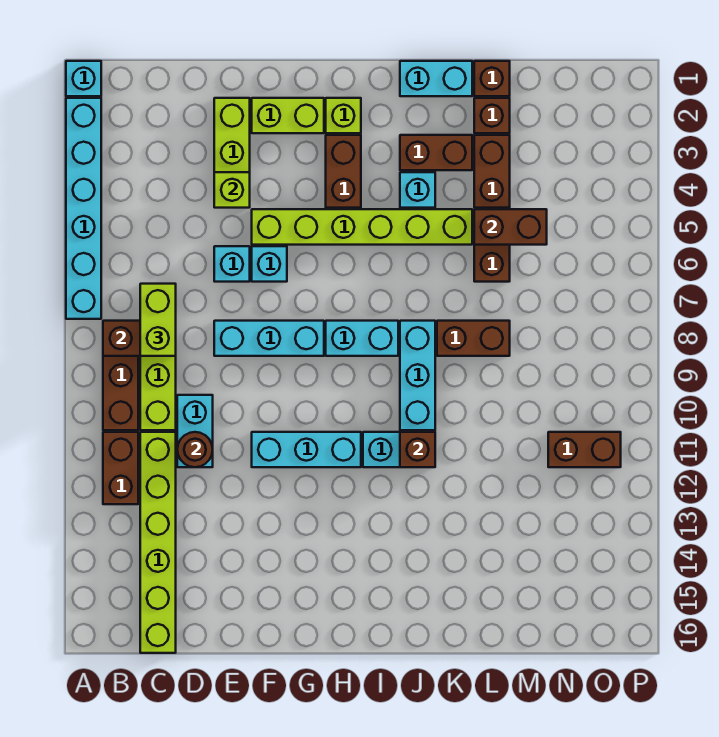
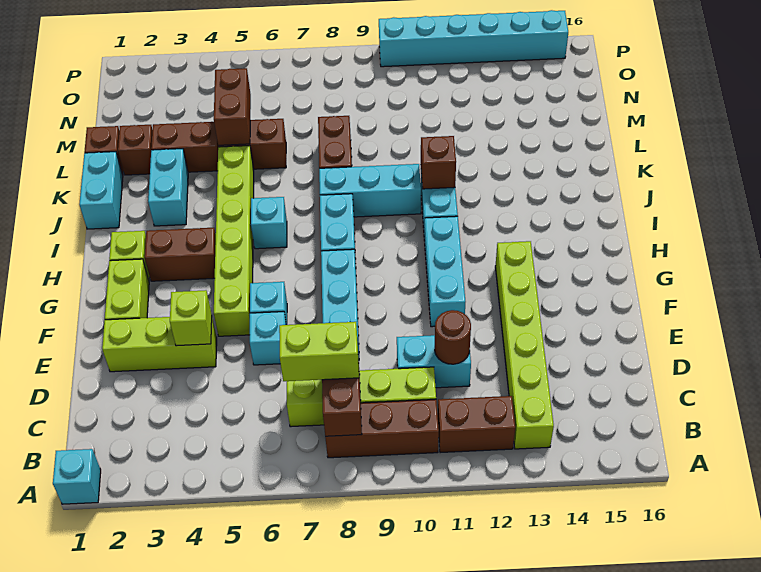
cyan 1x6 brick [66,98,101,319] -> cyan 1x6 brick moved to [379,10,568,67]
lime 1x6 brick [140,432,176,653] -> lime 1x6 brick turned to [495,241,554,449]
brown 1x2 brick [400,135,472,170] -> cyan 1x2 brick [148,149,188,226]
cyan 1x1 brick [400,172,435,208] -> cyan 1x1 brick moved to [251,197,287,249]
brown 1x2 brick [548,432,621,467] -> none

